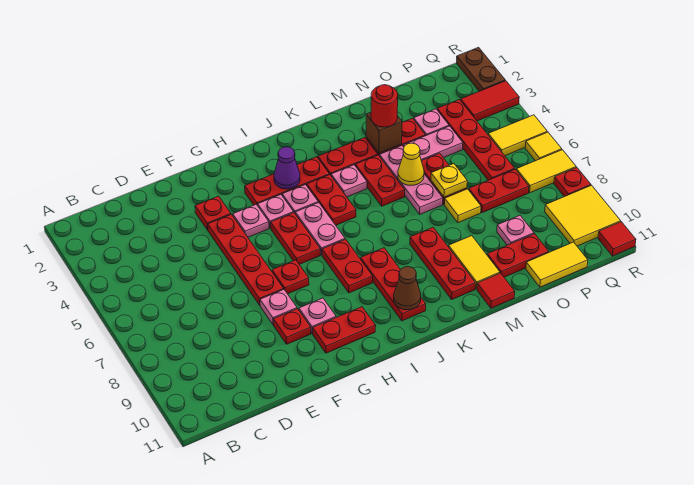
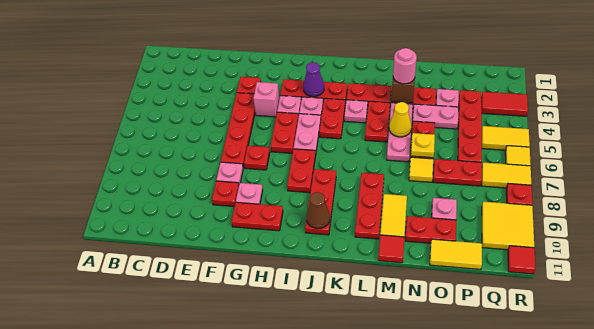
pink 1x1 plate [233,205,269,237] -> pink 1x1 brick [253,82,279,117]
red 1x1 round brick [371,85,398,127] -> pink 1x1 round brick [393,48,417,84]
brown 1x2 plate [457,47,505,91] -> none

